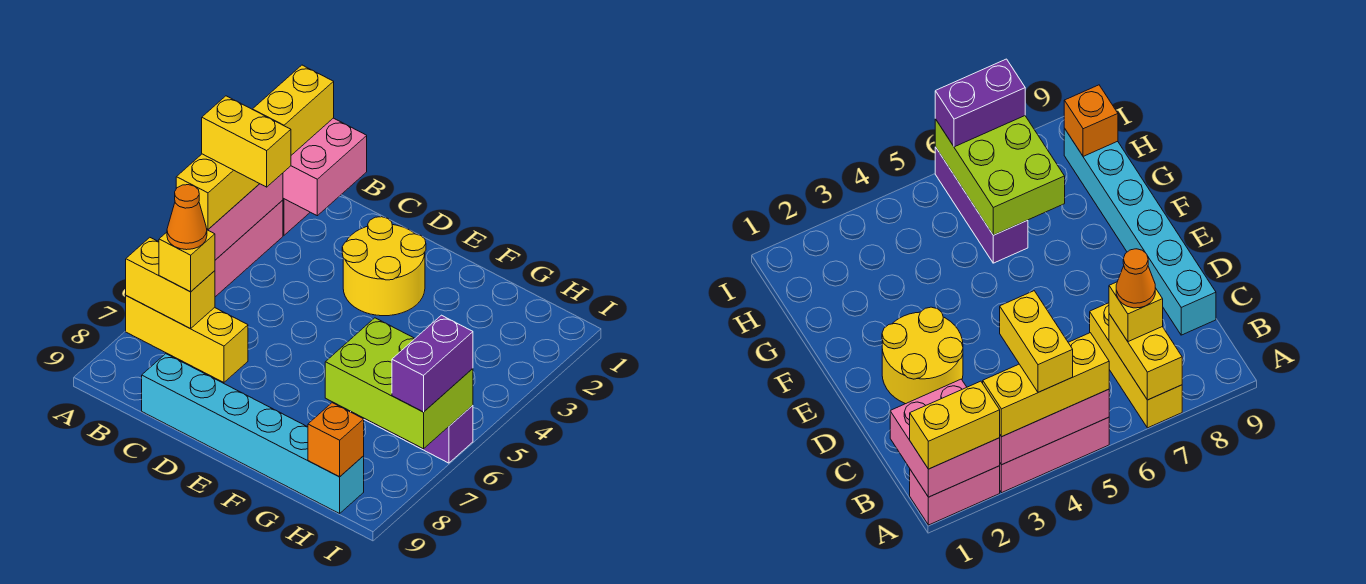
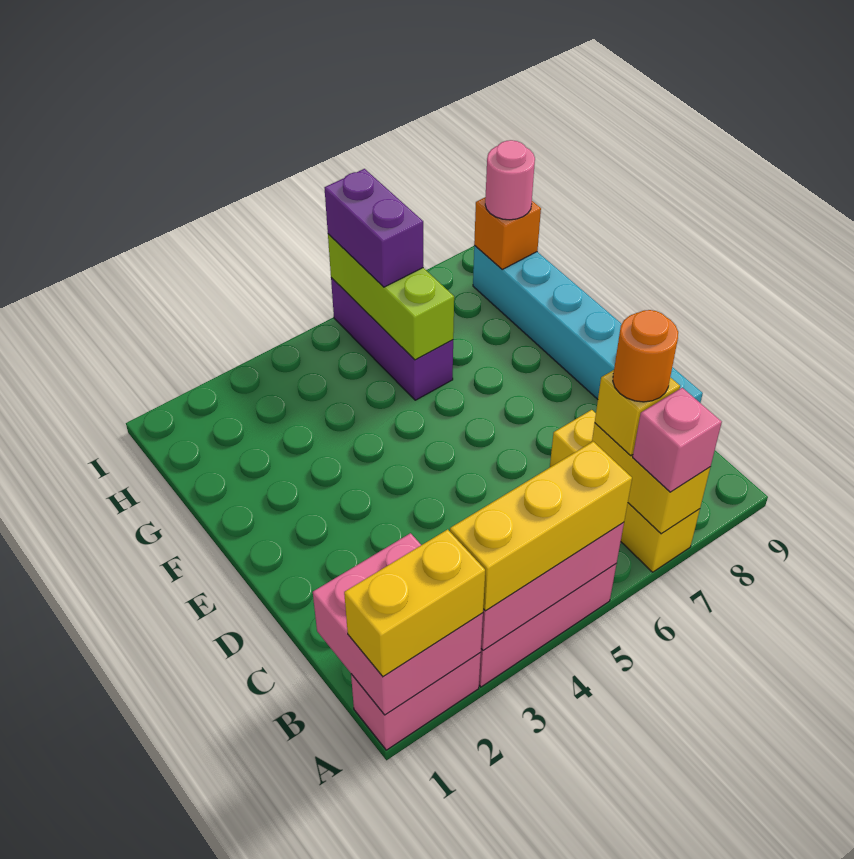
yellow 1x2 brick [202,96,291,187] -> none
none -> pink 1x1 brick [633,388,722,492]
orange 1x1 cone [167,185,207,250] -> orange 1x1 round brick [613,310,678,402]
yellow 2x2 round brick [342,217,426,316] -> none
lime 2x3 brick [325,318,473,449] -> lime 1x3 brick [328,234,454,360]
none -> pink 1x1 round brick [485,140,535,220]
purple 1x2 brick [392,315,473,412] -> purple 1x2 brick turned to [325,169,423,287]

